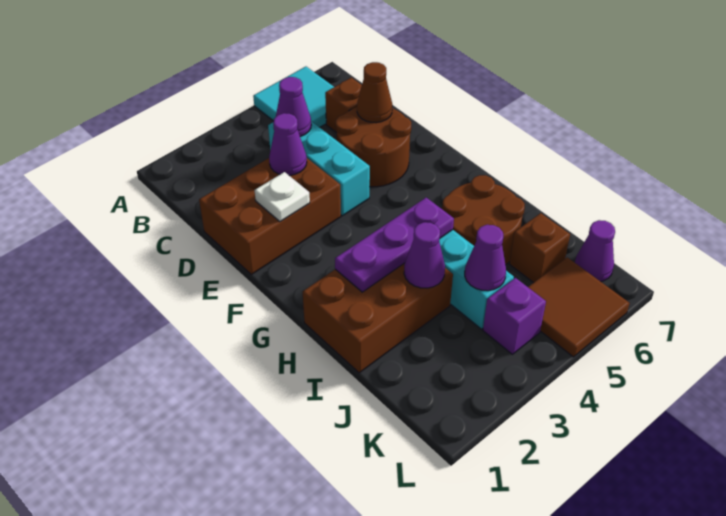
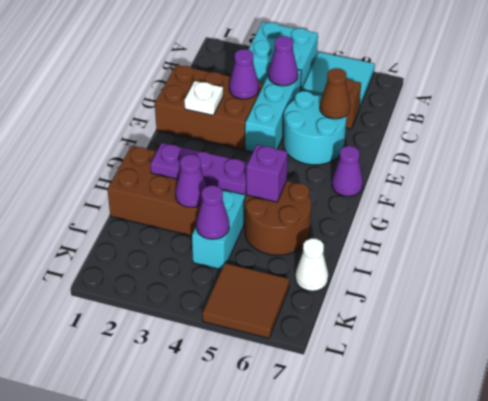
none -> cyan 2x2 brick [248,22,318,91]
brown 2x2 round brick [335,107,411,187] -> cyan 2x2 round brick [283,91,346,165]
brown 1x1 brick [510,213,570,283] -> none
none -> white 1x1 cone [295,239,328,291]
purple 1x1 brick [483,278,546,354] -> purple 1x1 brick moved to [246,145,288,202]
purple 1x1 cone [575,220,615,282] -> purple 1x1 cone moved to [332,146,363,196]

